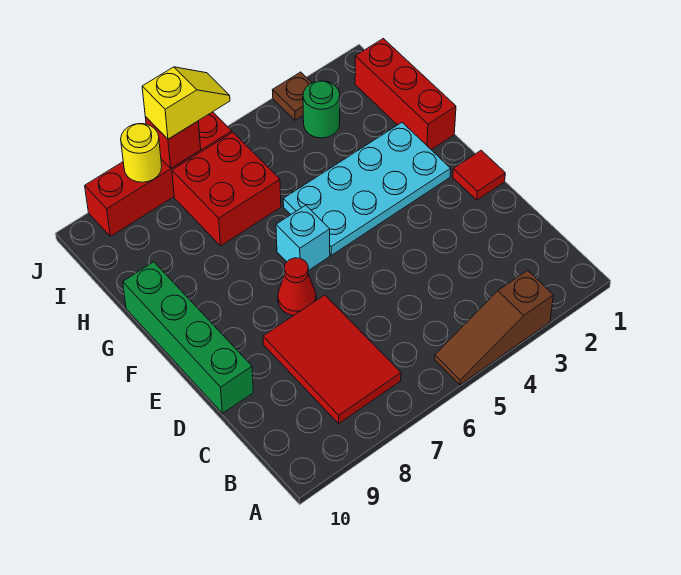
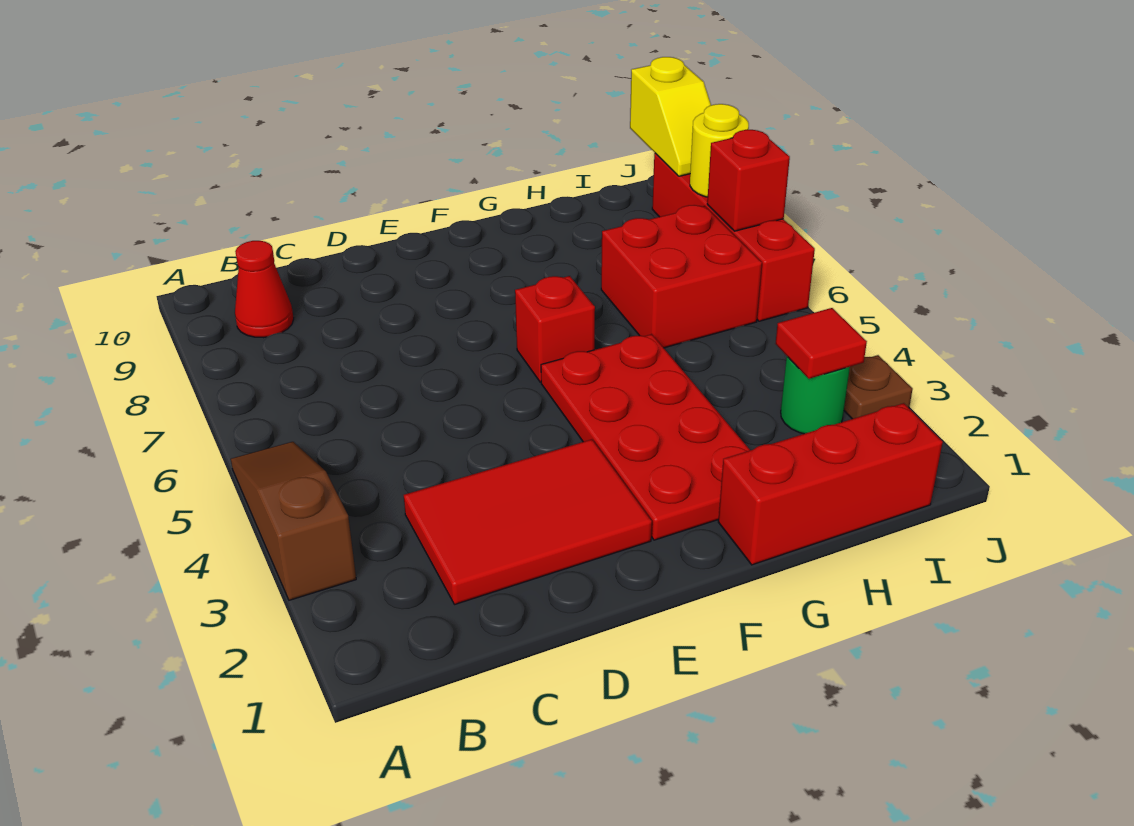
red 2x3 tile [263,295,401,424] -> red 2x3 tile moved to [404,439,652,605]
green 1x4 brick [123,262,254,413] -> none
red 1x1 tile [453,150,505,200] -> red 1x1 tile moved to [775,308,867,379]
red 1x1 cone [278,258,316,315] -> red 1x1 cone moved to [235,241,294,338]
cyan 2x4 plate [283,123,451,255] -> red 2x4 plate [541,334,750,540]
cyan 1x1 brick [276,205,330,271] -> red 1x1 brick [515,276,595,382]
yellow 1x2 slope [142,67,230,139] -> yellow 1x2 slope moved to [630,57,711,176]

